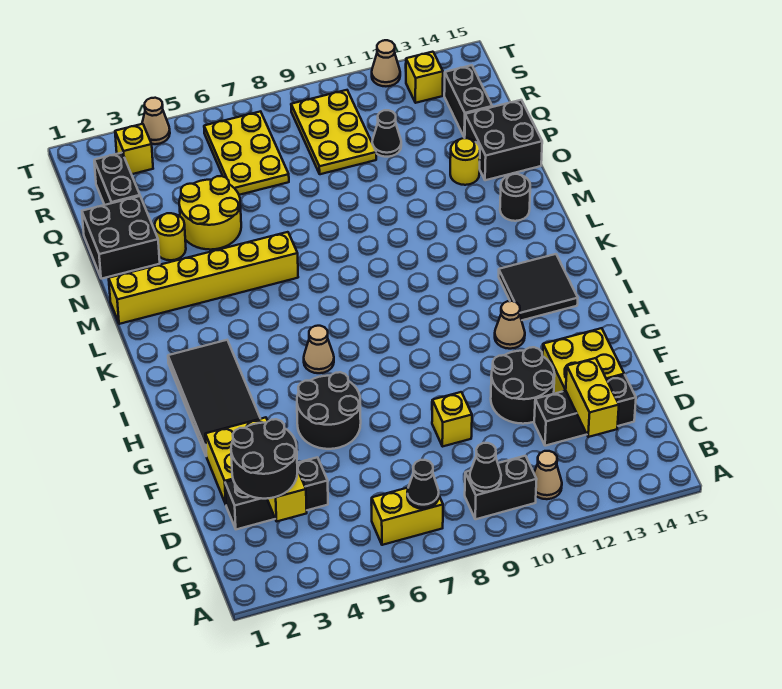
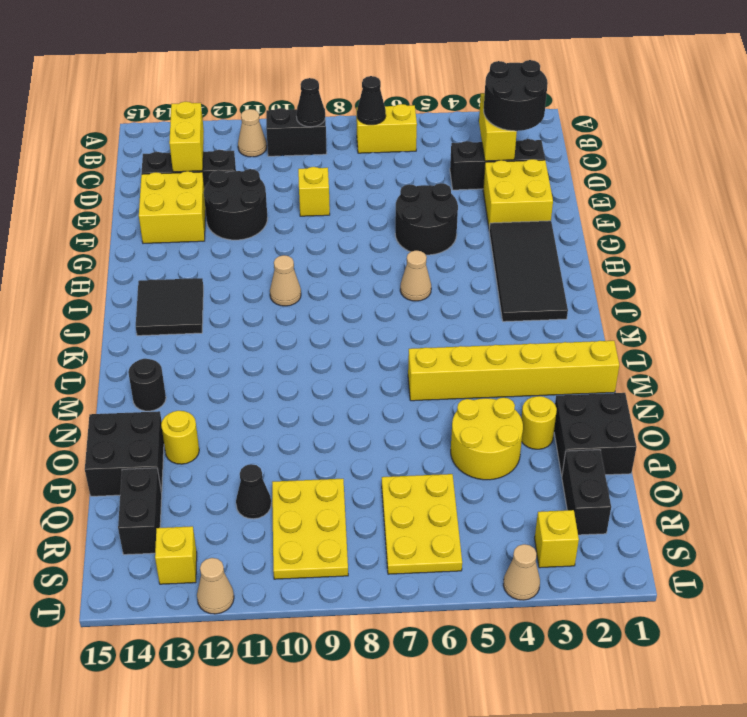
tan 1x1 cone [495,301,525,349] -> tan 1x1 cone moved to [270,255,301,306]

